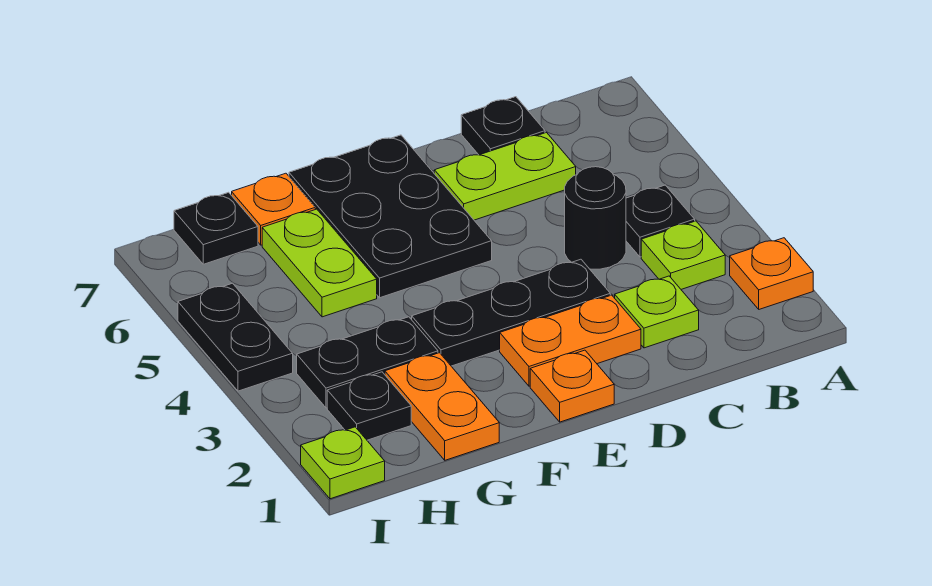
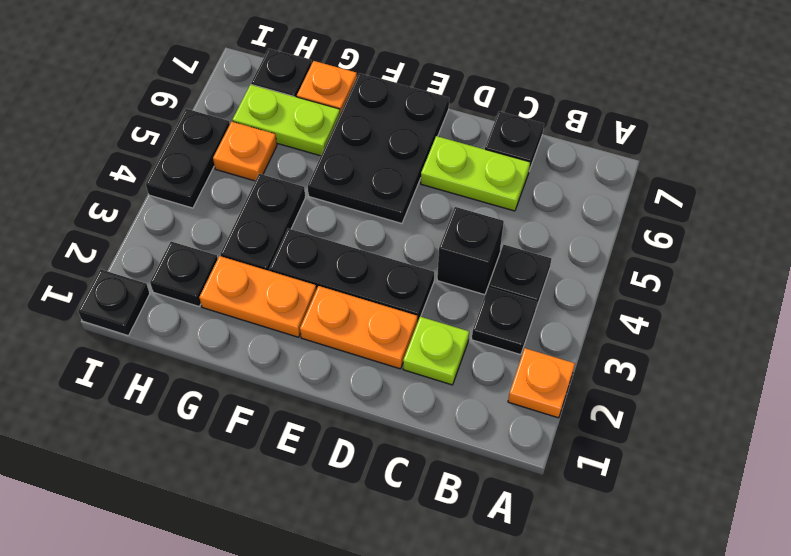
lime 1x1 plate [641,221,725,289] -> black 1x1 plate [472,288,537,355]
black 1x1 round brick [565,167,626,269] -> black 1x1 brick [437,207,504,295]
orange 1x1 plate [530,350,614,422] -> orange 1x1 plate moved to [213,122,277,181]
orange 1x2 plate [385,353,499,460] -> orange 1x2 plate turned to [199,256,316,337]
black 1x2 plate [297,317,438,408] -> black 1x2 plate turned to [220,174,305,271]
lime 1x2 plate [262,209,377,317] -> lime 1x2 plate turned to [233,85,340,156]
lime 1x1 plate [301,427,385,499] -> black 1x1 plate [78,269,150,336]

